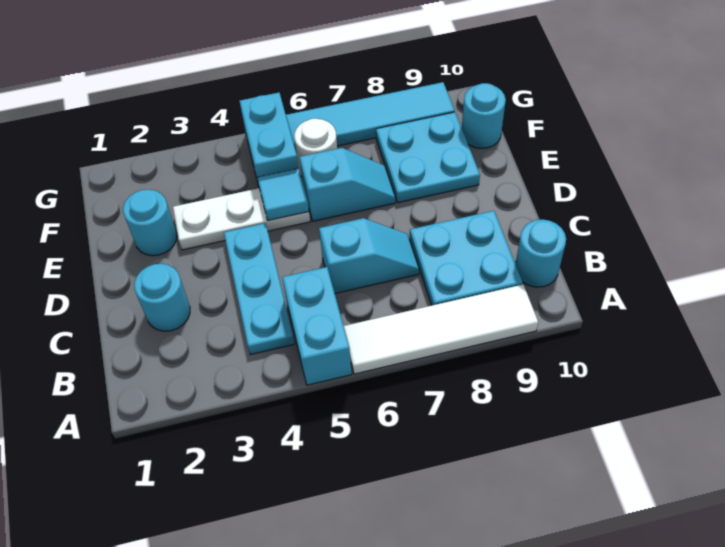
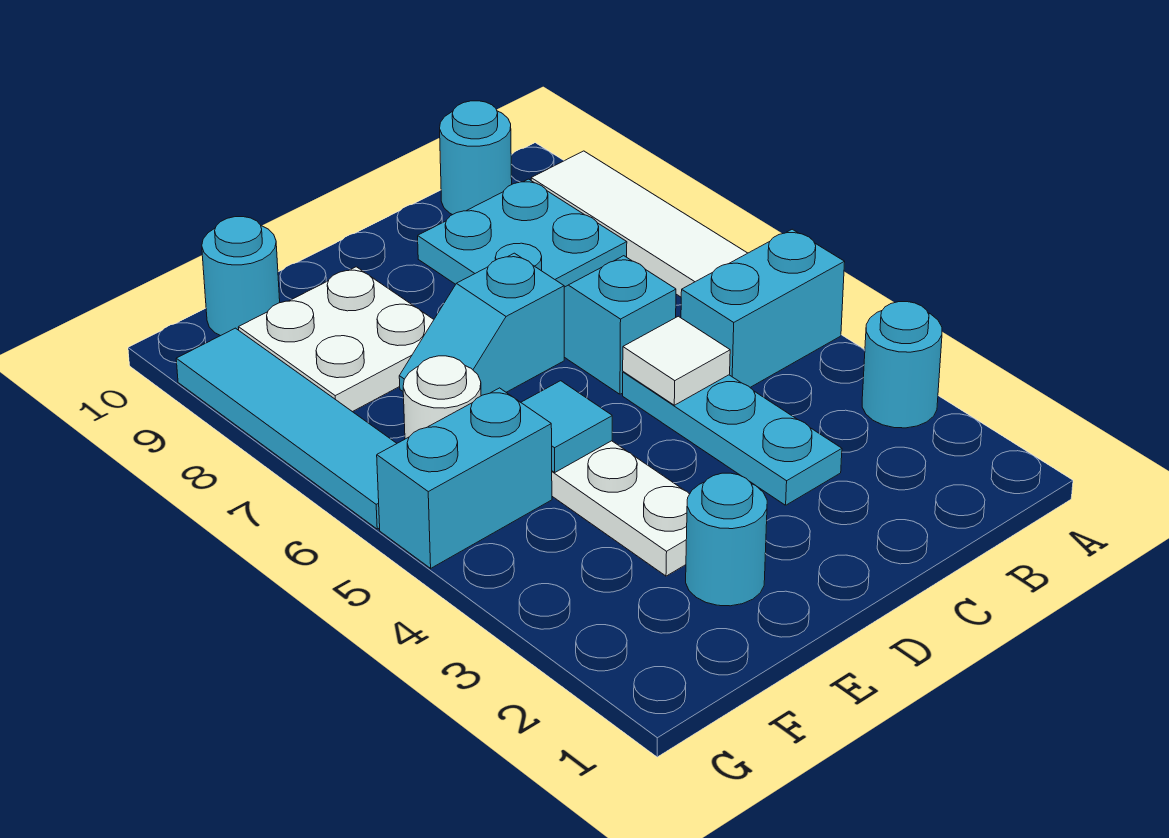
cyan 1x3 plate [224,223,294,355] -> cyan 1x3 plate turned to [623,372,842,505]
cyan 1x1 round brick [134,264,190,331] -> cyan 1x1 round brick moved to [862,302,942,428]
none -> white 1x1 tile [623,316,730,405]
cyan 1x2 slope [300,148,395,221] -> cyan 1x2 slope turned to [399,253,564,396]
cyan 2x2 plate [376,112,480,203] -> white 2x2 plate [238,267,434,412]

